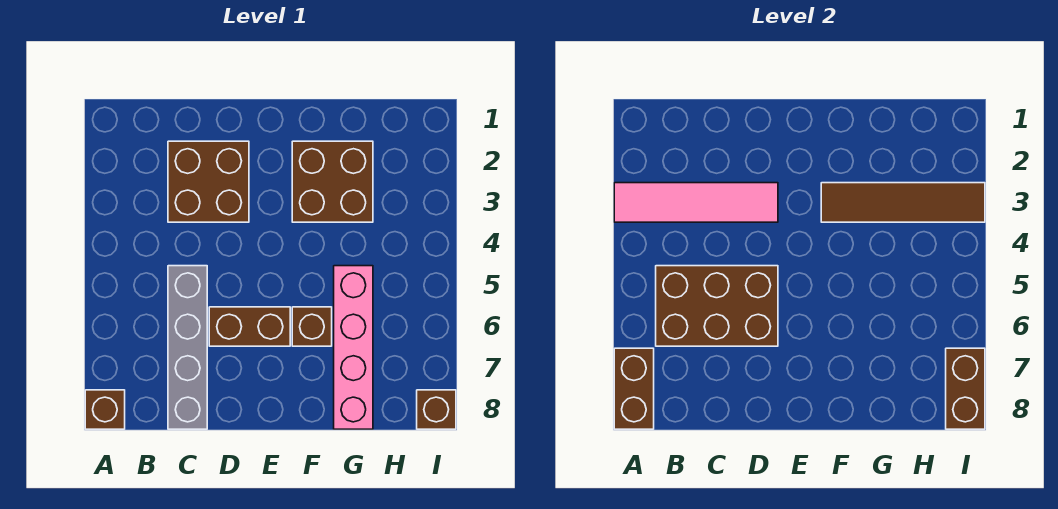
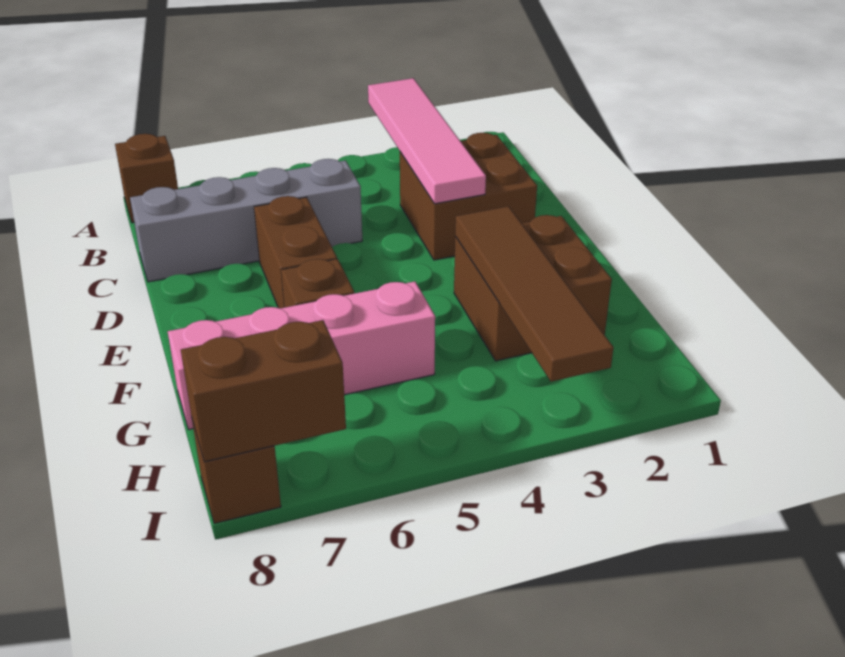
brown 1x2 brick [614,348,654,429] -> none
brown 2x3 brick [656,266,778,346] -> none

